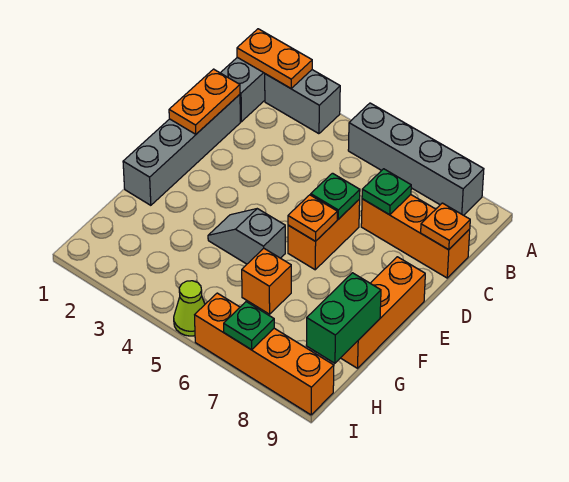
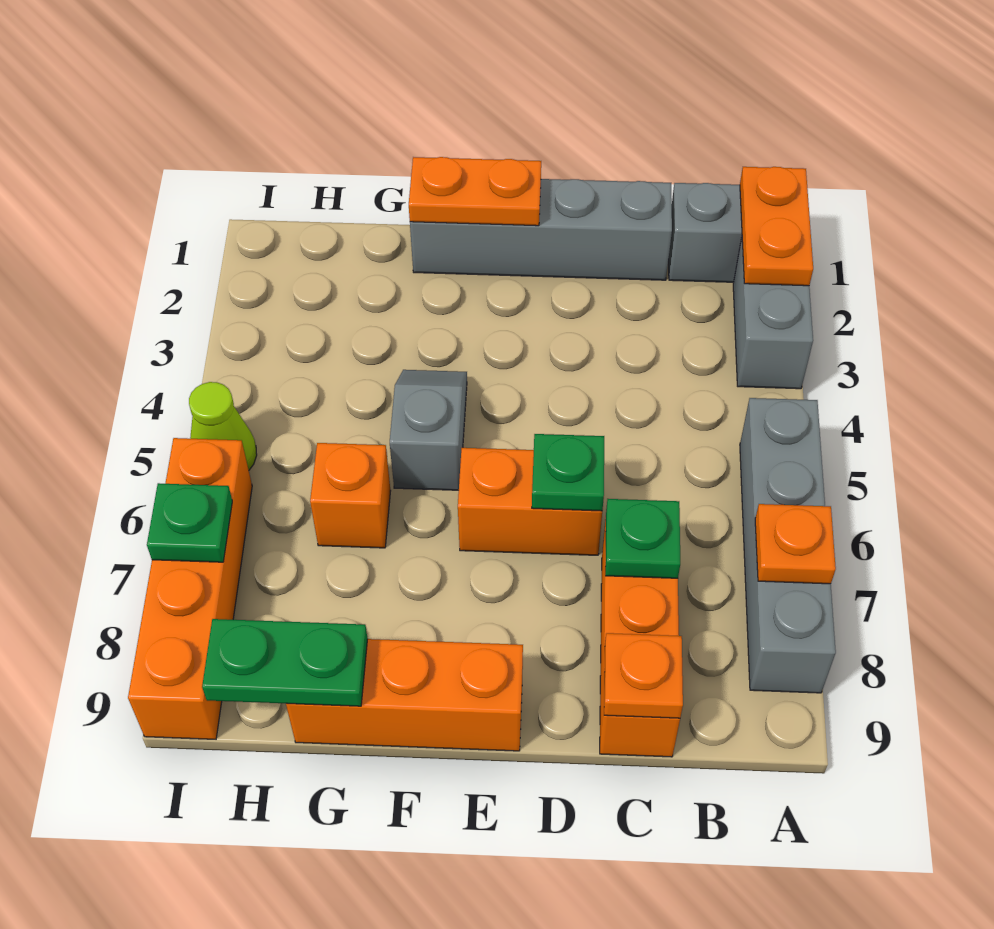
orange 1x2 plate [169,69,240,134] -> orange 1x2 plate moved to [409,157,541,226]
orange 1x1 plate [288,195,337,241] -> orange 1x1 plate moved to [755,504,836,584]
green 1x2 brick [306,273,381,363] -> green 1x2 plate [202,619,368,706]

